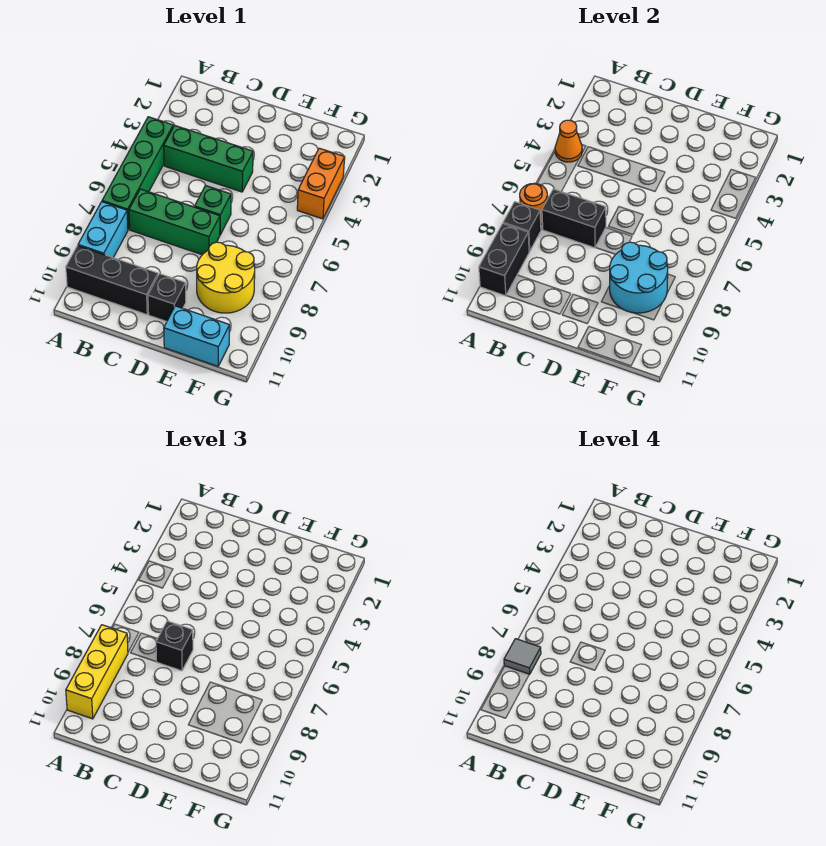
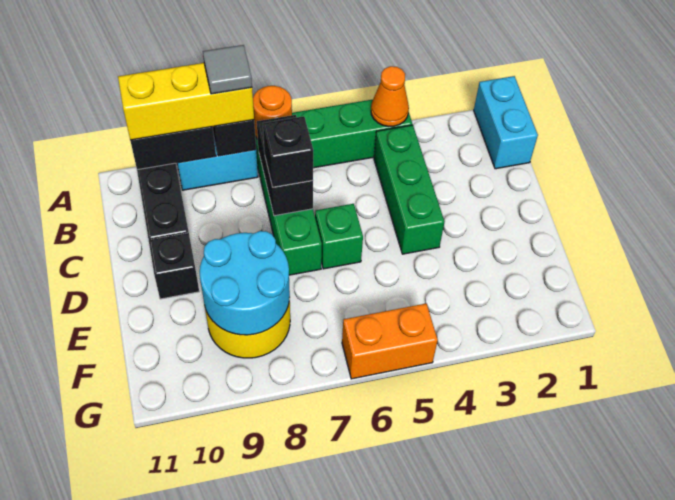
cyan 1x2 brick [164,306,230,366] -> cyan 1x2 brick moved to [474,76,538,169]
orange 1x2 brick [297,148,345,219] -> orange 1x2 brick moved to [342,303,438,379]

